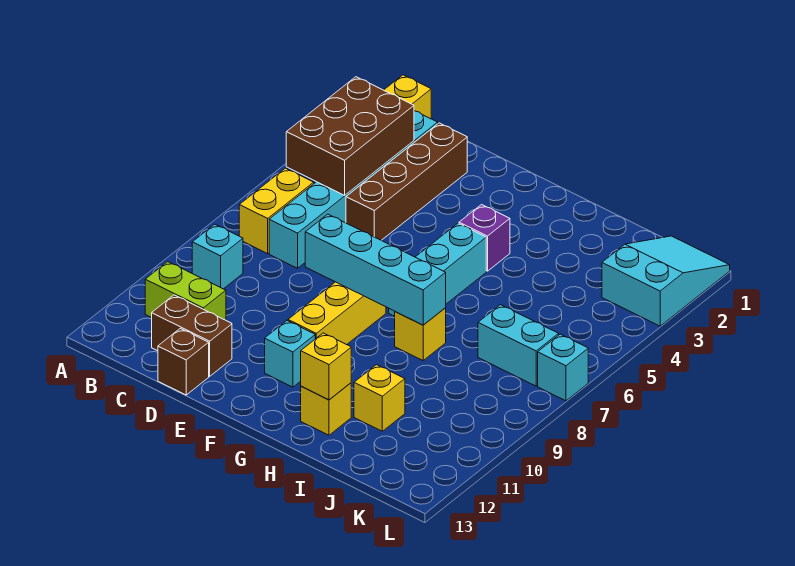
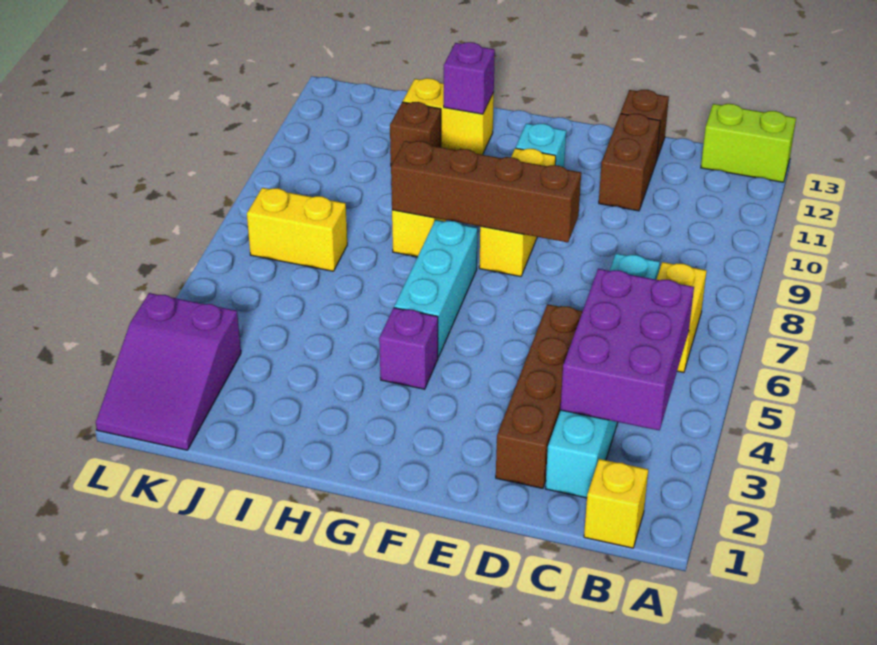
brown 2x3 brick [286,77,414,195] -> purple 2x3 brick [560,269,694,430]
cyan 1x1 brick [192,224,243,289] -> none
lime 1x2 brick [145,262,226,320] -> lime 1x2 brick moved to [701,104,796,182]
brown 1x2 brick [152,295,232,376] -> brown 1x2 brick turned to [599,114,660,211]
cyan 1x4 brick [305,214,446,325] -> brown 1x4 brick [391,141,581,242]
yellow 1x1 brick [301,383,351,435] -> yellow 1x2 brick [403,78,494,155]
yellow 1x1 brick [301,333,351,400] -> purple 1x1 brick [444,42,495,114]
yellow 1x1 brick [354,365,405,431] -> brown 1x1 brick [390,102,441,165]
cyan 1x2 brick [478,305,559,386] -> yellow 1x2 brick [247,188,347,271]
cyan 2x3 slope [602,236,730,326] -> purple 2x3 slope [96,293,241,450]
cyan 1x1 brick [538,334,588,401] -> none

